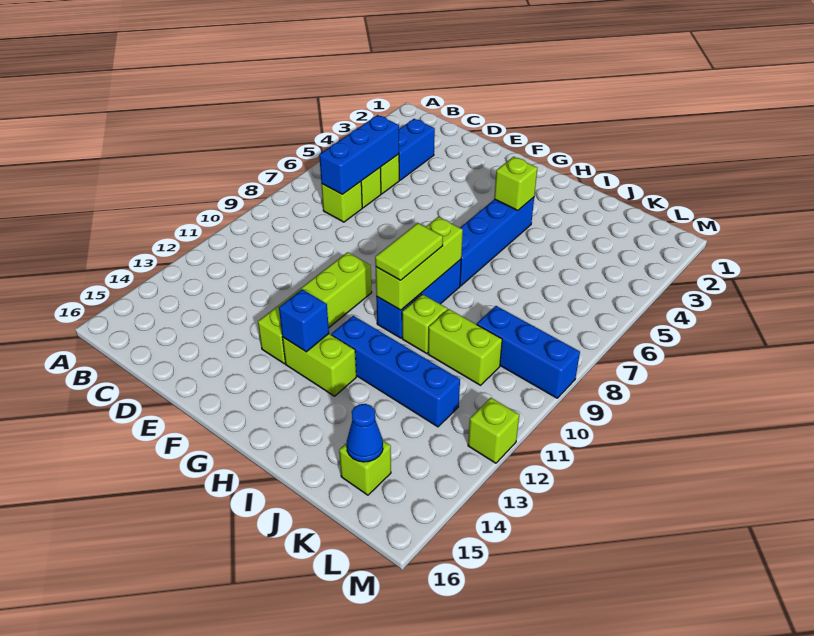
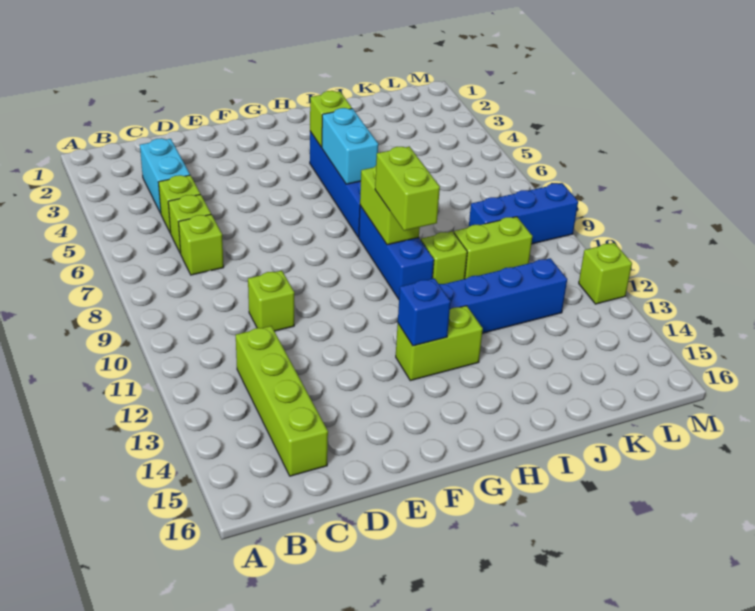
blue 1x2 brick [399,119,435,180] -> cyan 1x2 brick [140,138,190,213]
blue 1x3 brick [319,115,399,194] -> none
lime 1x4 brick [258,252,372,364] -> lime 1x4 brick moved to [236,326,328,476]
none -> cyan 1x2 brick [322,108,378,184]
lime 1x3 brick [376,217,463,310] -> lime 1x2 brick [360,166,420,245]
lime 1x2 tile [375,223,443,280] -> lime 1x2 brick [375,147,440,231]
lime 1x1 brick [339,441,391,495] -> lime 1x1 brick moved to [248,271,294,331]
blue 1x1 cone [347,404,383,462] -> none

